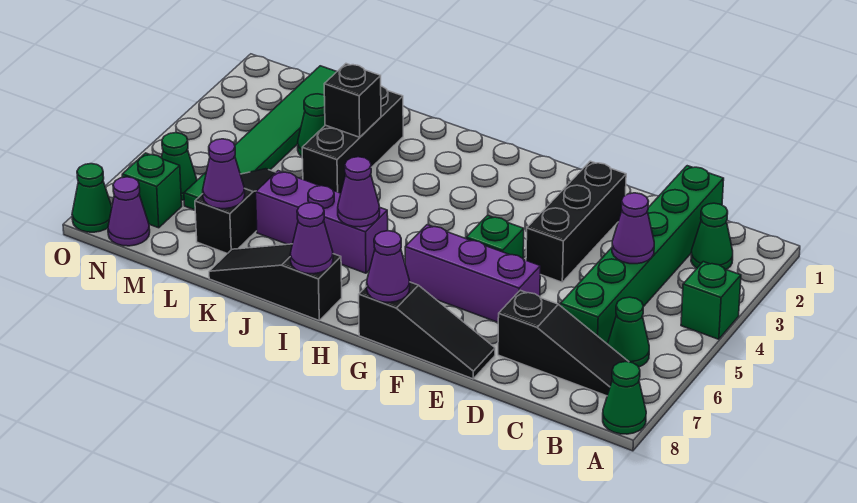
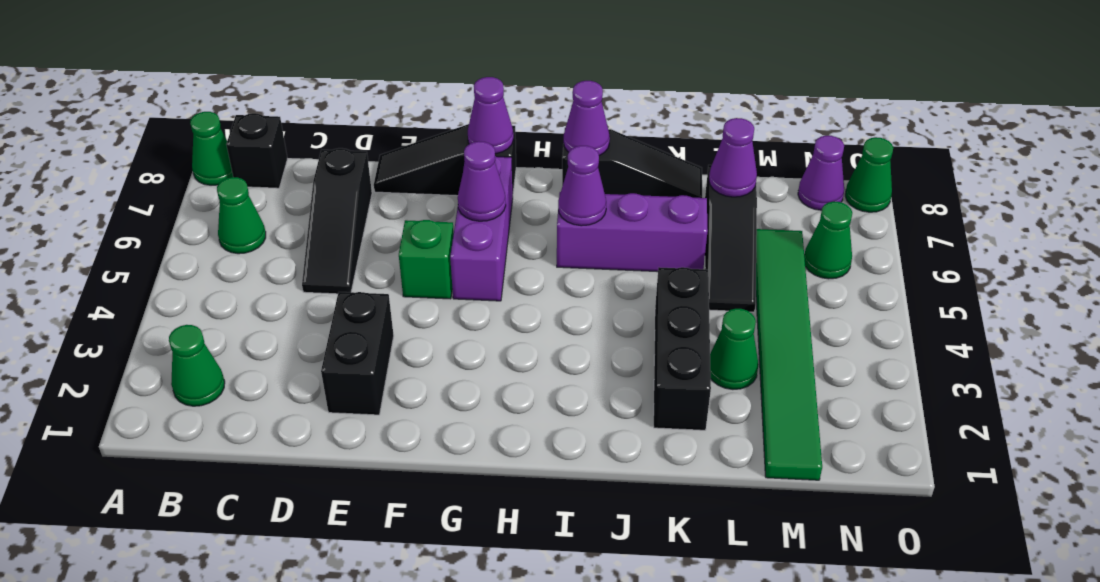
green 1x1 brick [681,262,741,339] -> none
black 1x3 slope [498,290,629,396] -> black 1x3 slope turned to [302,148,372,294]
green 1x6 brick [560,166,724,344] -> none
purple 1x1 cone [612,193,654,264] -> purple 1x1 cone moved to [458,141,506,221]
black 1x3 brick [526,161,626,282] -> black 1x2 brick [321,292,394,415]
purple 1x3 brick [405,225,540,322] -> purple 1x3 brick turned to [450,156,513,301]
black 1x1 brick [324,64,381,137] -> black 1x1 brick moved to [226,113,287,188]
green 1x1 brick [122,153,182,228] -> none

